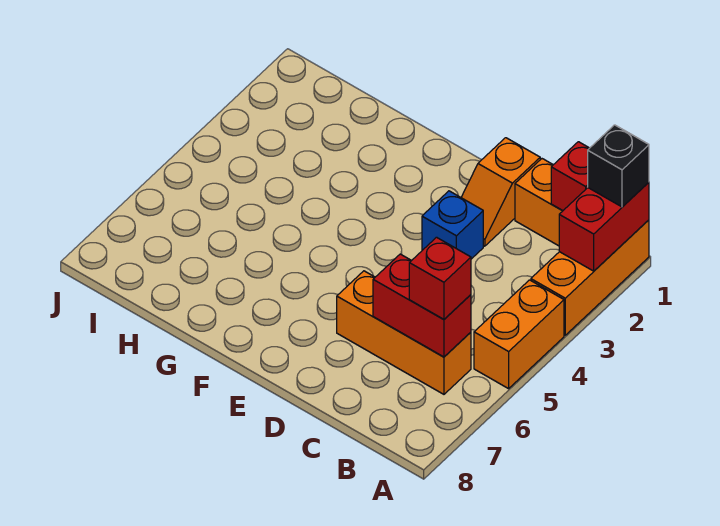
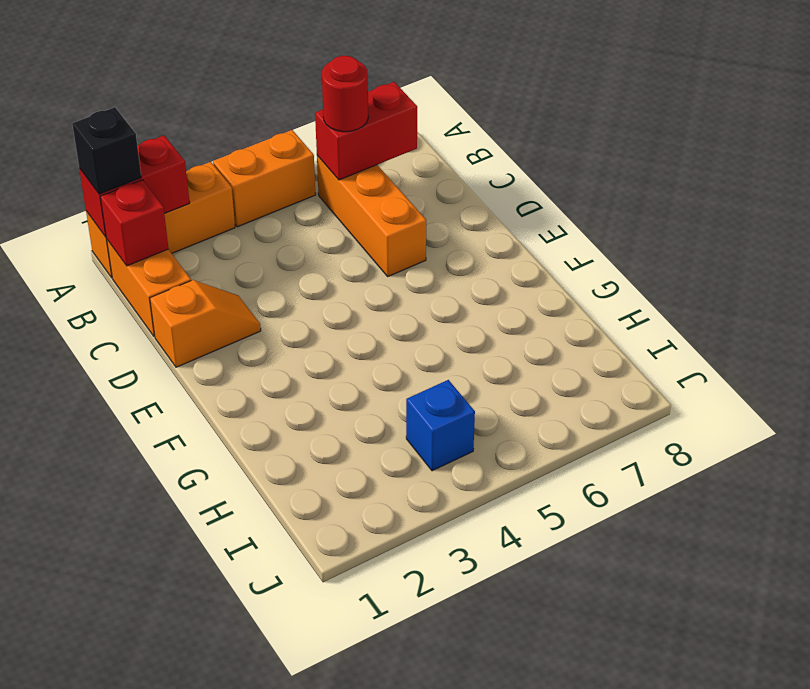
red 1x2 brick [373,254,471,357] -> red 1x2 brick turned to [315,82,417,180]
red 1x1 brick [409,237,471,319] -> red 1x1 round brick [322,56,368,132]
blue 1x1 brick [422,191,483,259] -> blue 1x1 brick moved to [406,380,475,471]

